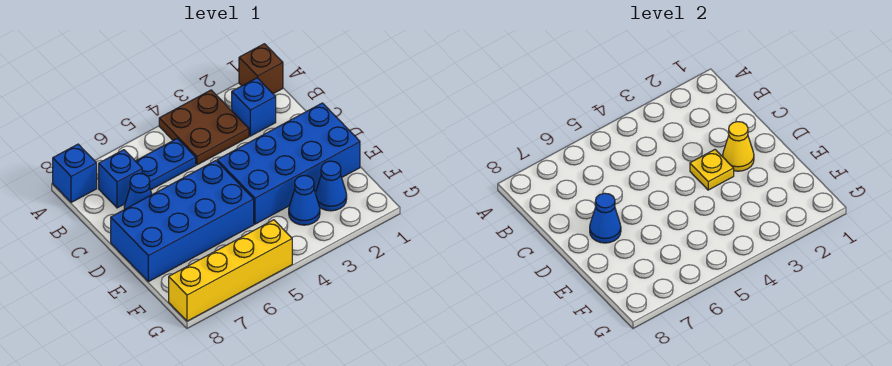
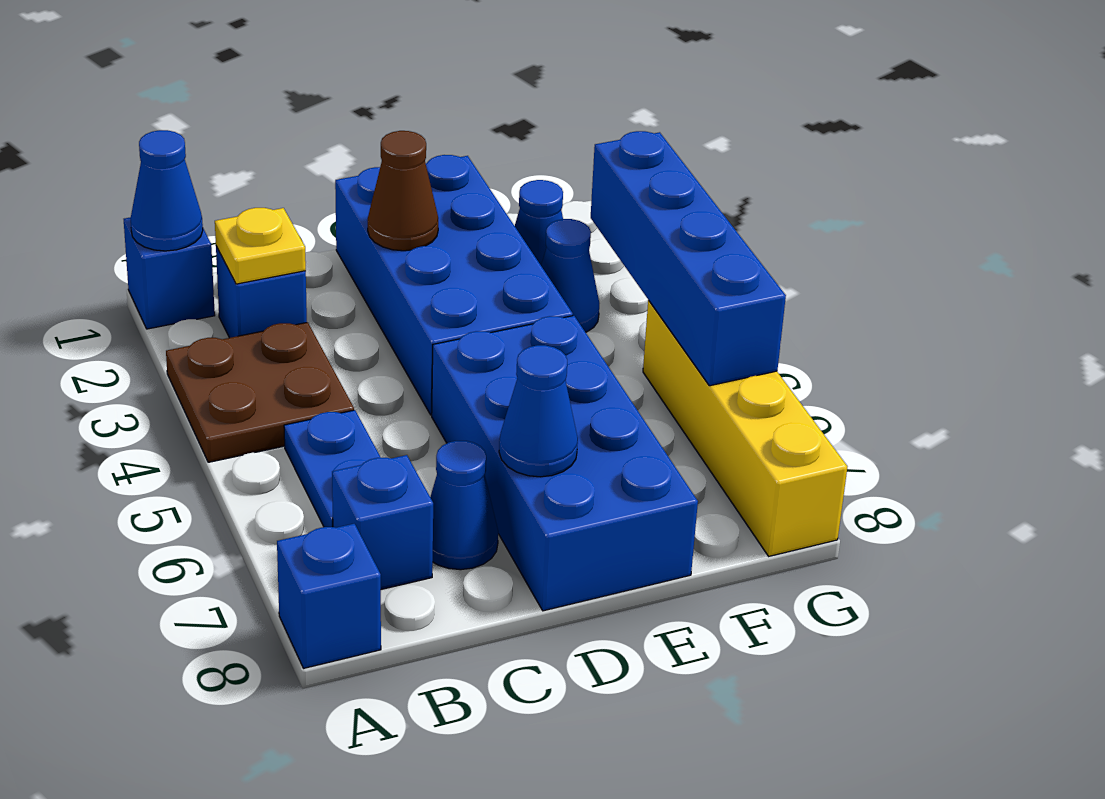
brown 1x1 brick [239,44,283,94] -> blue 1x1 brick [124,217,215,329]
none -> blue 1x1 cone [131,130,203,251]
yellow 1x1 cone [723,122,754,171] -> brown 1x1 cone [368,131,438,251]
yellow 1x1 plate [690,150,734,190] -> yellow 1x1 plate moved to [215,208,306,284]
none -> blue 1x4 brick [591,131,786,386]

